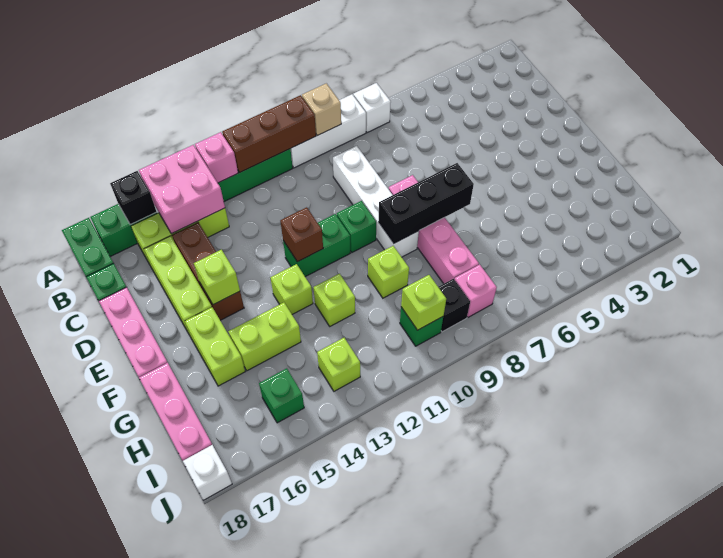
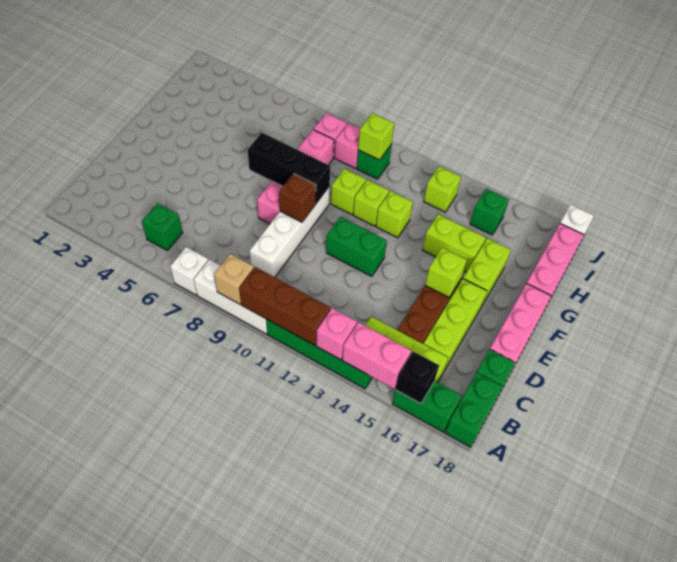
pink 2x2 brick [139,145,225,234] -> pink 1x2 brick [342,322,411,389]
green 1x1 brick [337,201,376,252] -> green 1x1 brick moved to [142,203,183,250]
brown 1x1 brick [280,207,323,262] -> brown 1x1 brick moved to [279,174,316,222]
lime 1x1 brick [270,264,313,314] -> lime 1x1 brick moved to [353,180,389,226]
black 1x1 brick [439,279,470,332] -> pink 1x1 brick [335,123,360,169]

